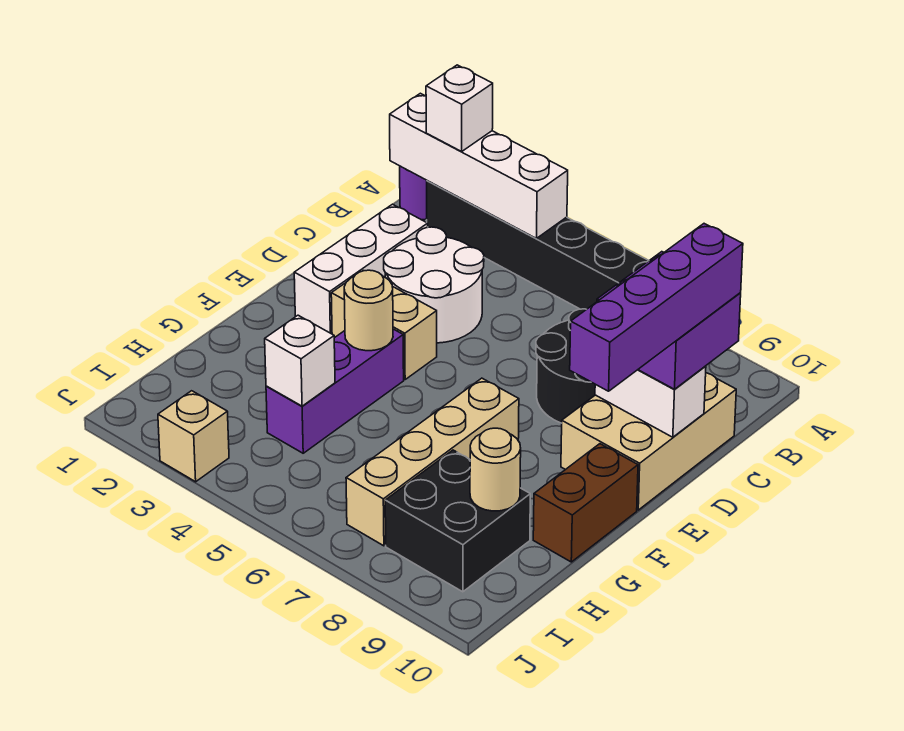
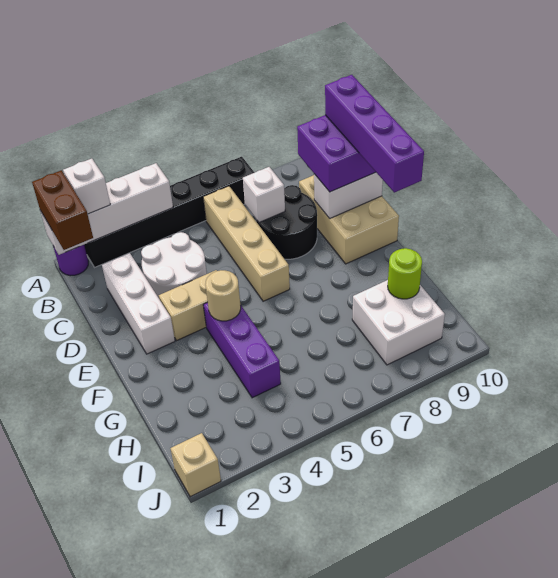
tan 1x4 brick [346,378,519,546] -> tan 1x4 brick moved to [203,186,290,301]
brown 1x2 brick [533,444,638,562] -> brown 1x2 brick moved to [32,170,93,250]
white 1x1 brick [265,315,335,406] -> white 1x1 brick moved to [243,167,285,222]
black 2x2 brick [385,450,530,592] -> white 2x2 brick [352,280,445,365]
tan 1x1 round brick [470,428,521,511] -> lime 1x1 round brick [388,248,422,299]
tan 1x1 brick [158,391,229,482] -> tan 1x1 brick moved to [171,433,221,497]

